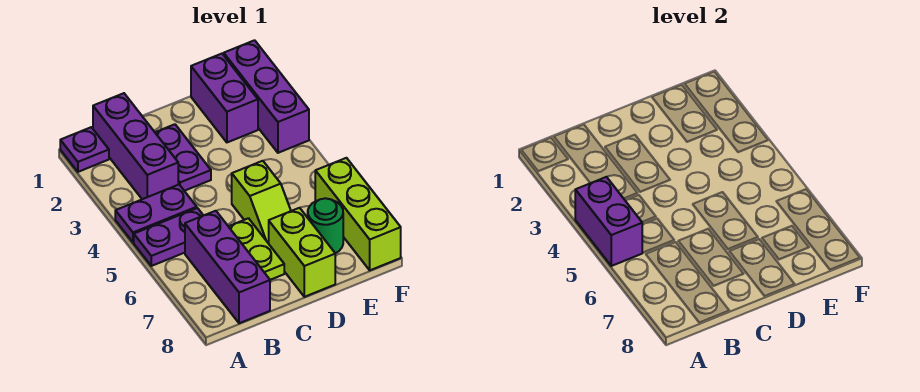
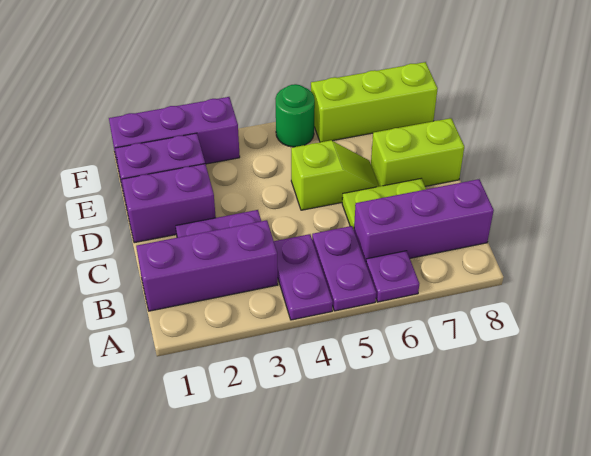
purple 1x1 plate [60,127,109,172] -> purple 1x1 plate moved to [366,251,419,302]
purple 1x2 brick [575,177,642,266] -> purple 1x2 brick moved to [122,164,216,243]
green 1x1 round brick [308,198,343,253] -> green 1x1 round brick moved to [275,84,315,147]

